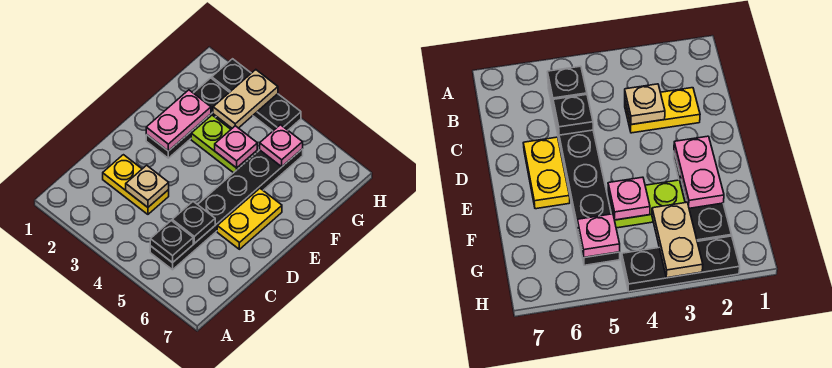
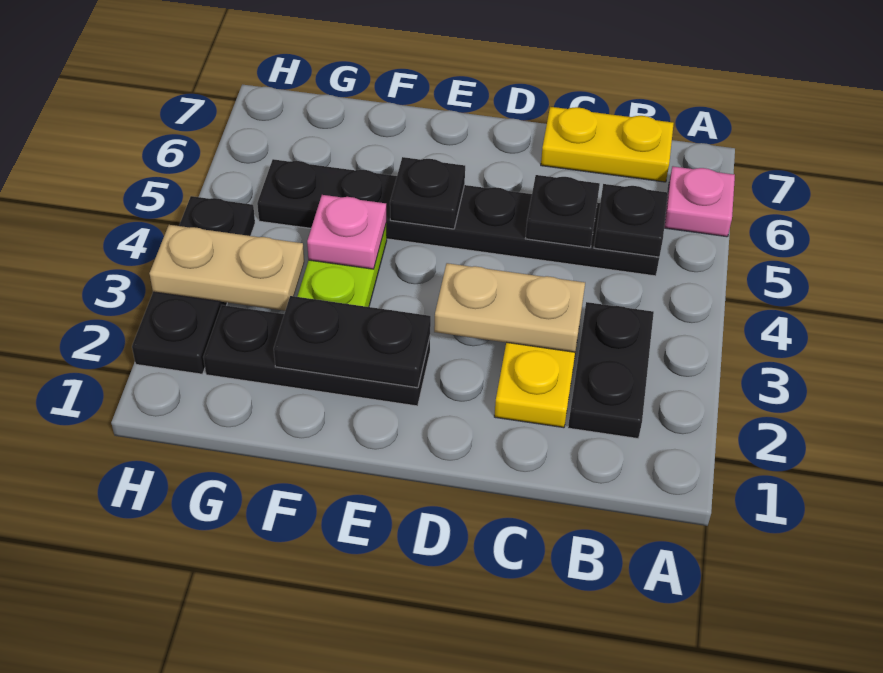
none -> black 1x2 plate [568,302,654,438]
tan 1x1 plate [126,165,169,207] -> tan 1x2 plate [434,263,585,352]
yellow 1x2 plate [217,189,282,249] -> yellow 1x2 plate moved to [541,107,674,182]
pink 1x2 plate [146,90,211,151] -> black 1x2 plate [274,296,431,388]
none -> black 1x1 plate [390,157,465,229]
pink 1x1 plate [260,125,303,167] -> pink 1x1 plate moved to [664,166,735,237]

